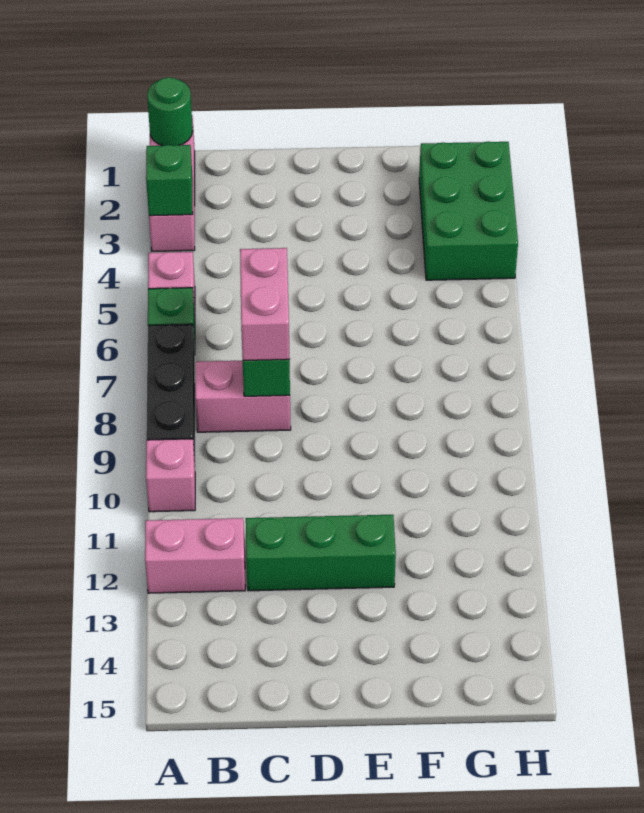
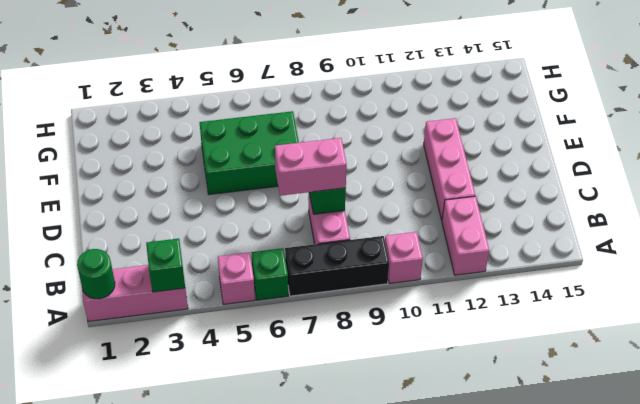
green 1x3 brick [246,515,396,591] -> pink 1x3 brick [424,118,475,220]
green 2x3 brick [419,142,518,280] -> green 2x3 brick moved to [200,111,299,195]

